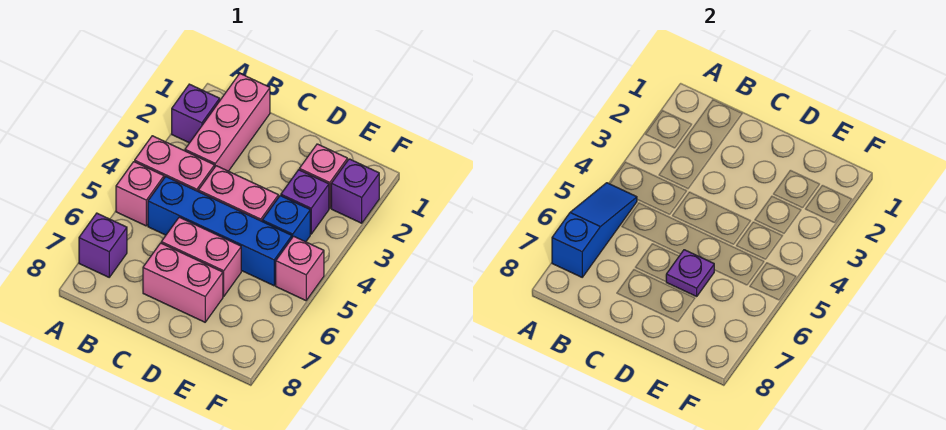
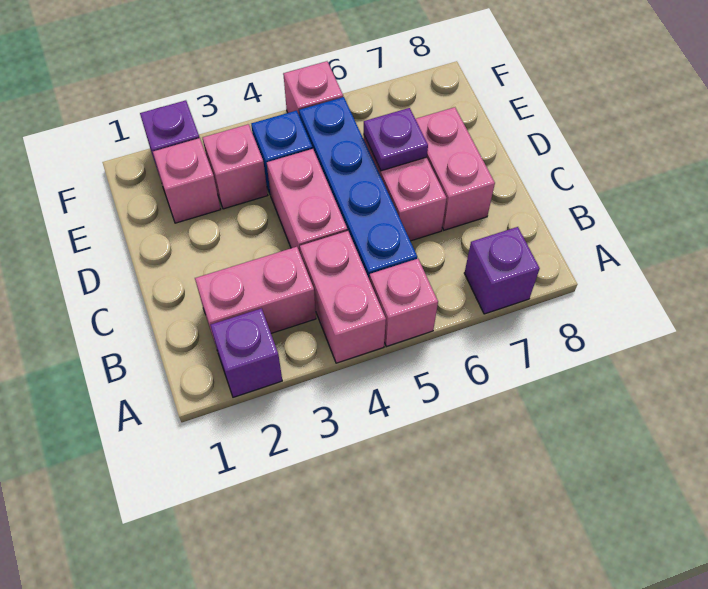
blue 1x3 slope [552,183,637,277] -> none
pink 1x3 brick [185,74,270,171] -> pink 1x2 brick [195,247,316,345]
purple 1x1 brick [281,170,329,234] -> pink 1x1 brick [203,124,268,209]

